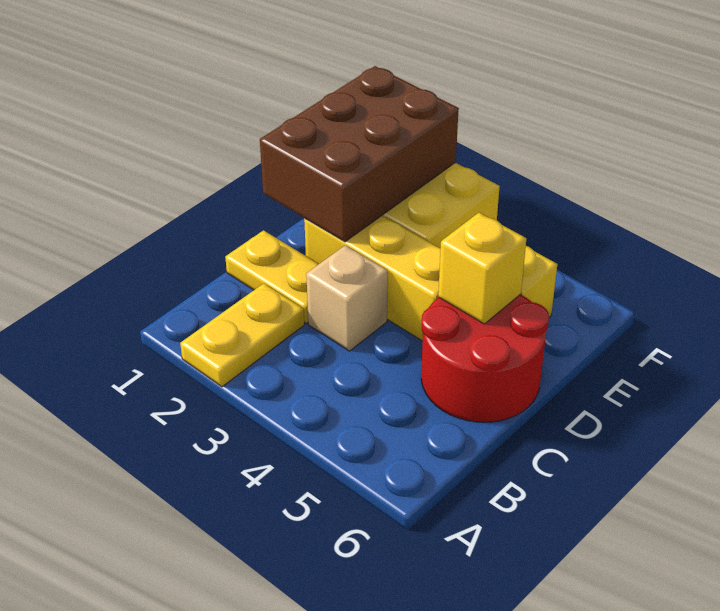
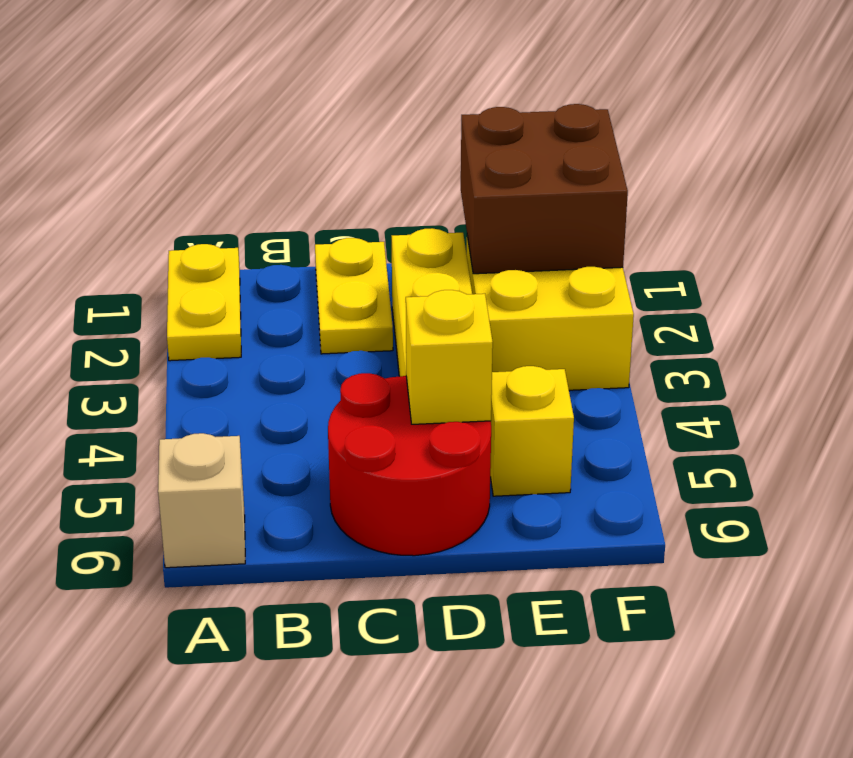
yellow 1x2 plate [180,283,304,387] -> yellow 1x2 plate turned to [167,244,241,361]
tan 1x1 brick [306,245,388,351] -> tan 1x1 brick moved to [158,433,245,568]
brown 2x3 brick [260,66,459,242] -> brown 2x2 brick [461,104,628,274]

